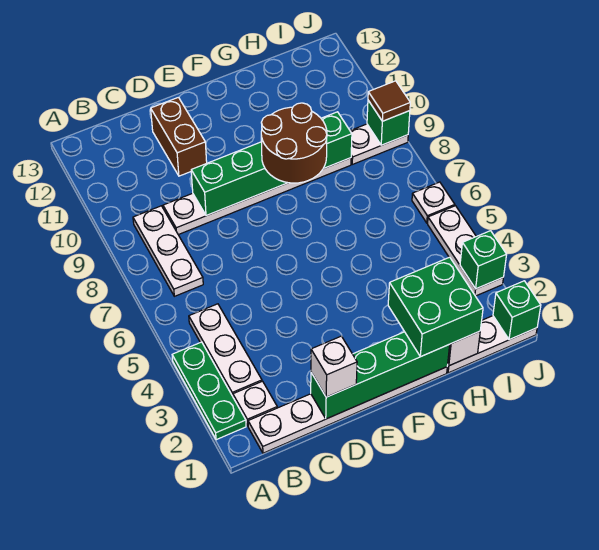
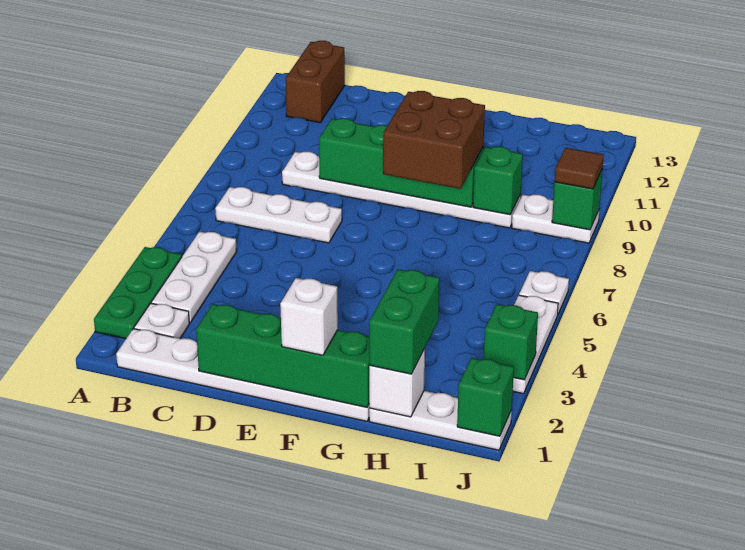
white 1x3 plate [133,206,203,296] -> white 1x3 plate turned to [215,187,342,243]
white 1x1 brick [311,336,357,397] -> white 1x1 brick moved to [280,278,338,355]
brown 1x2 brick [151,97,207,176] -> brown 1x2 brick moved to [285,41,345,123]
brown 2x2 round brick [261,103,327,183] -> brown 2x2 brick [383,91,485,189]
green 2x2 brick [388,257,483,357] -> green 1x2 brick [369,269,439,374]

